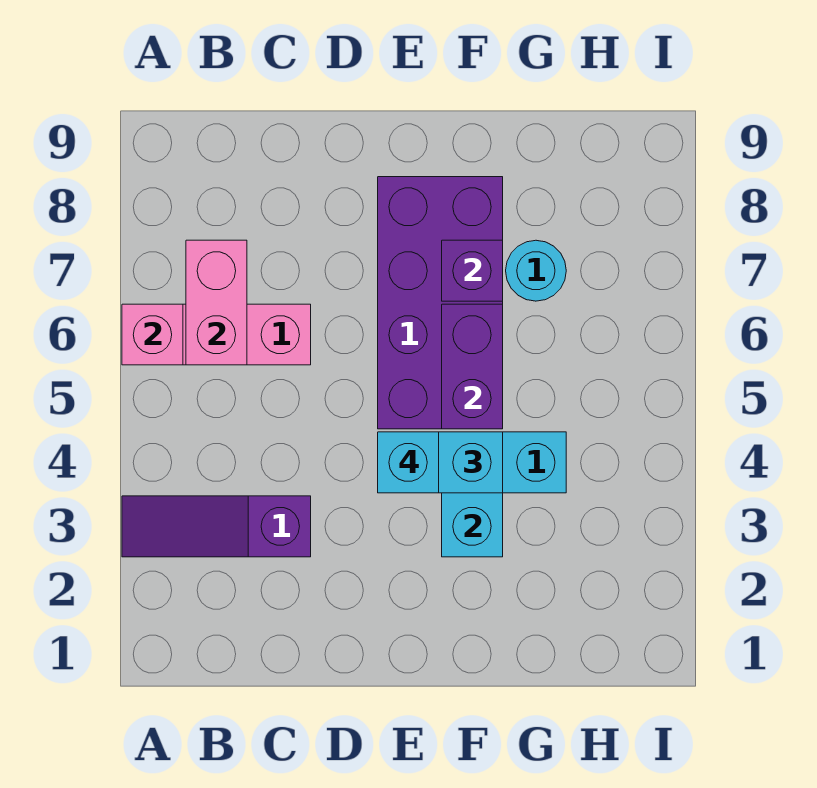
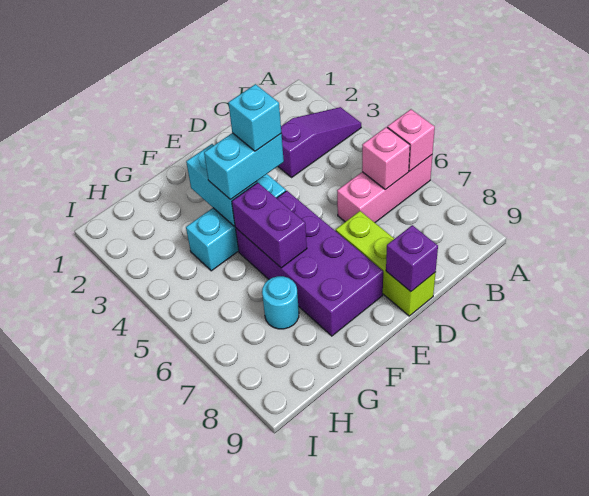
pink 1x2 brick [186,240,247,365] -> pink 1x1 brick [362,127,410,190]
none -> lime 1x3 brick [336,211,436,316]
purple 1x1 brick [442,240,503,301] -> purple 1x1 brick moved to [386,225,438,291]

